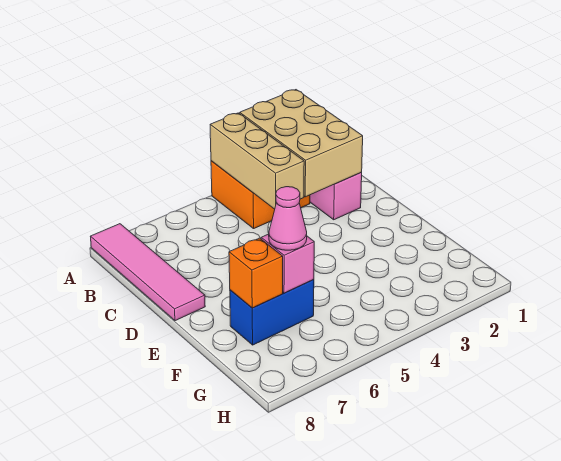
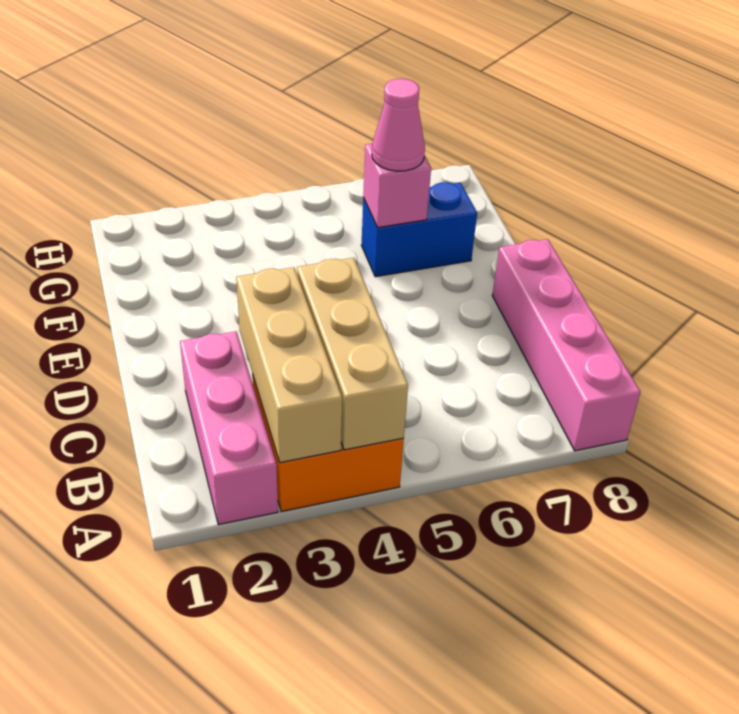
tan 2x3 brick [240,90,363,197] -> tan 1x3 brick [236,267,342,463]
pink 1x4 tile [91,224,205,321] -> pink 1x4 brick [492,239,640,451]
orange 1x1 brick [229,238,283,308] -> none

